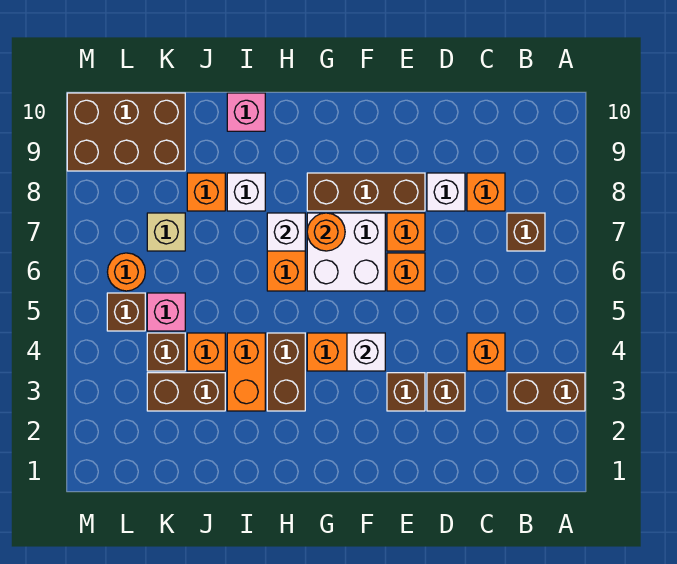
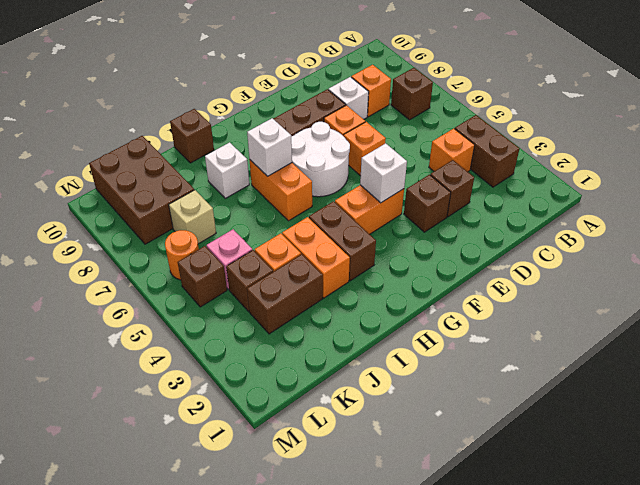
brown 1x2 brick [507,373,585,411] -> brown 1x2 brick turned to [455,115,519,187]
white 2x2 brick [307,213,385,291] -> white 2x2 round brick [291,122,350,197]
orange 1x1 round brick [307,213,345,251] -> none
pink 1x1 brick [227,93,265,131] -> brown 1x1 brick [170,109,214,163]
orange 1x1 brick [187,173,225,211] -> none
brown 2x3 brick [67,93,185,171] -> brown 2x3 brick turned to [89,136,194,244]

